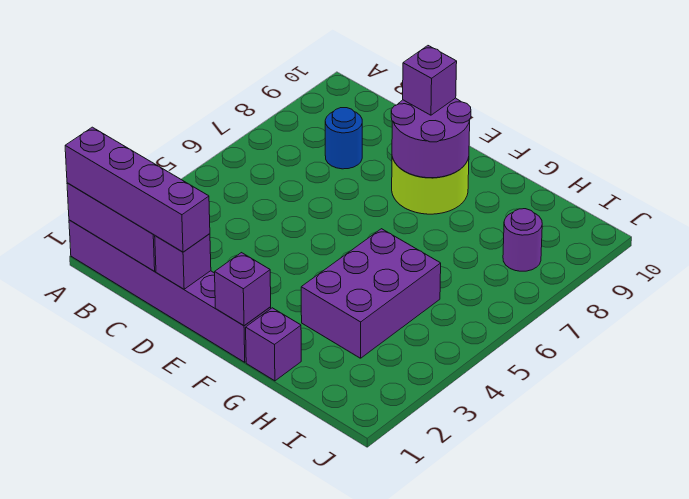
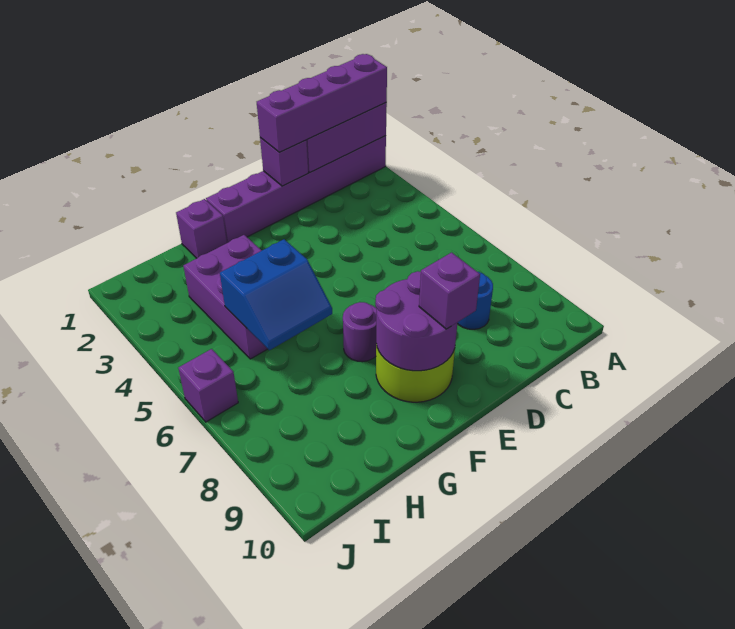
purple 1x1 brick [215,253,271,326] -> purple 1x1 brick moved to [178,349,238,422]
none -> blue 2x2 slope [220,239,332,350]
purple 1x1 round brick [503,209,542,271] -> purple 1x1 round brick moved to [343,302,377,362]

